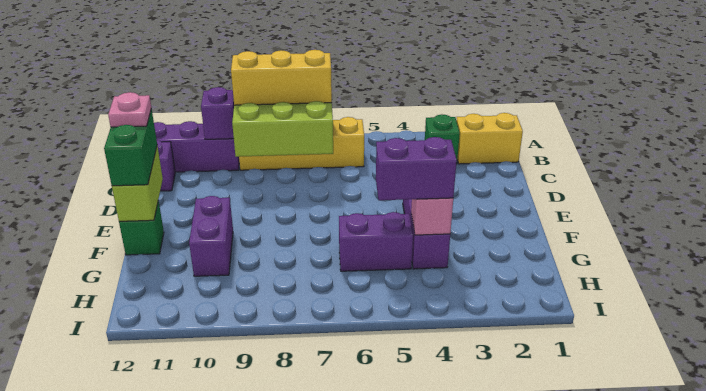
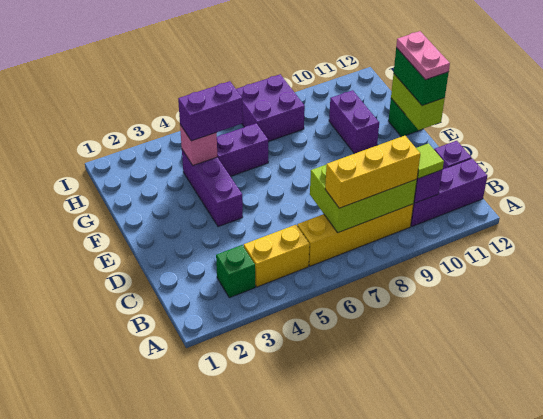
yellow 1x2 brick [456,113,523,164] -> yellow 1x2 brick moved to [244,225,310,287]
none -> lime 1x1 tile [416,143,444,178]
pink 1x1 plate [108,92,151,127] -> pink 1x2 plate [396,31,450,80]
none -> purple 2x2 brick [236,74,305,142]

